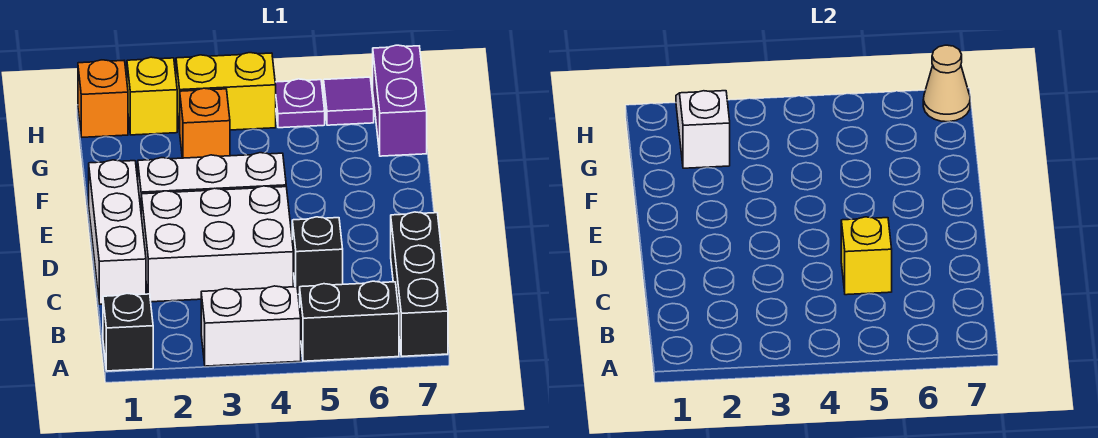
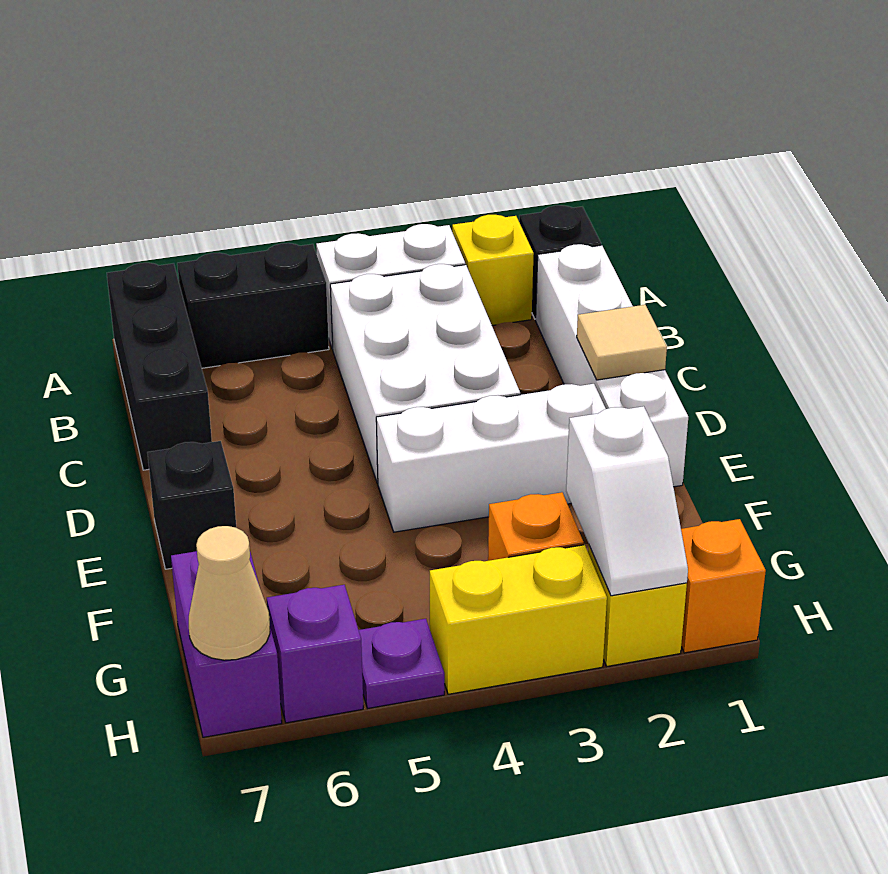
white 1x3 brick [89,160,146,304] -> white 1x4 brick [536,244,688,487]
white 2x3 brick [141,186,293,302] -> white 2x3 brick turned to [330,264,520,483]
black 1x1 brick [292,217,343,294] -> black 1x1 brick moved to [147,441,236,569]
yellow 1x1 brick [841,217,892,295] -> yellow 1x1 brick moved to [452,215,534,325]
none -> tan 1x1 tile [577,305,667,380]
purple 1x1 tile [324,77,374,125] -> purple 1x1 brick [267,585,363,723]

